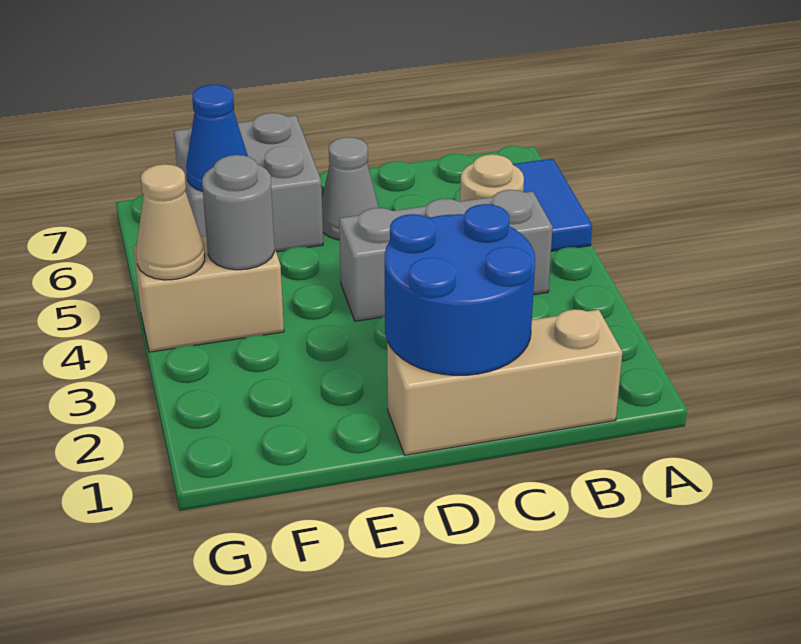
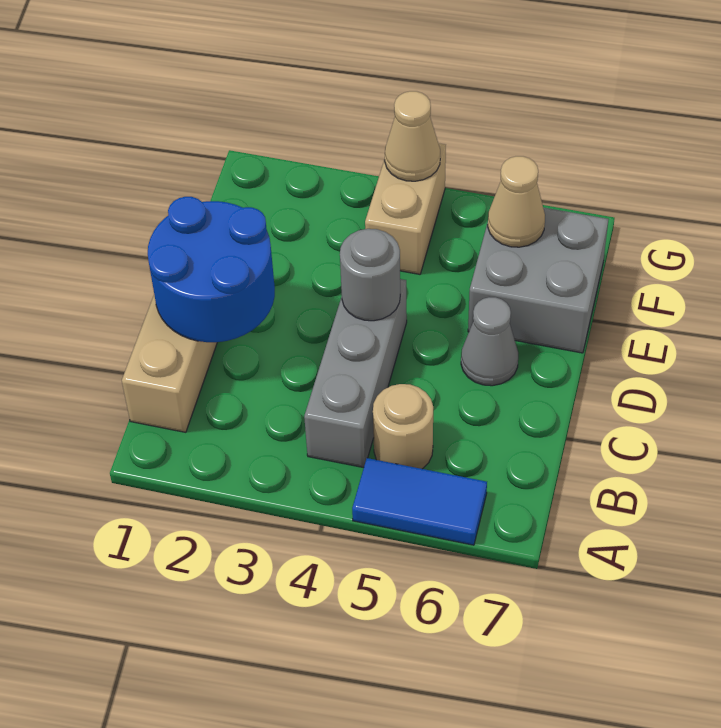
grey 1x1 round brick [202,155,275,270] -> grey 1x1 round brick moved to [340,229,400,321]
blue 1x1 cone [186,85,248,191] -> tan 1x1 cone [488,156,545,247]

